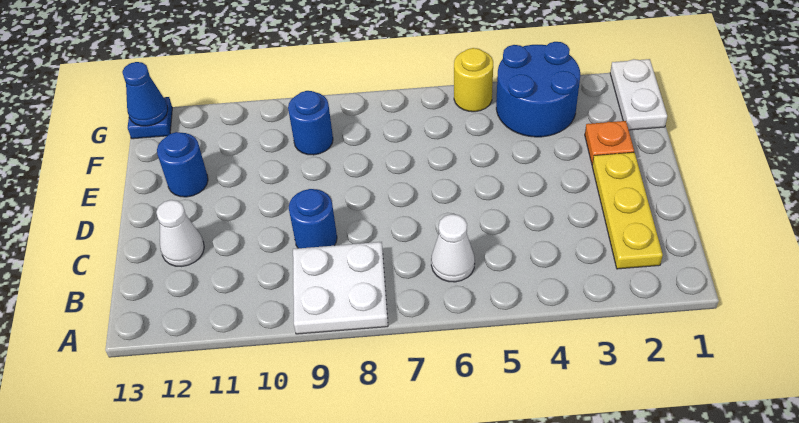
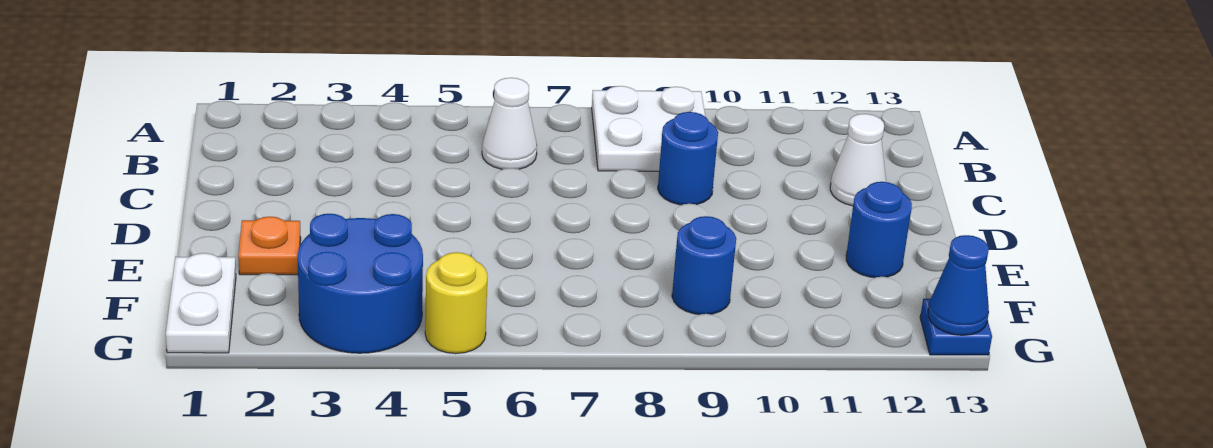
yellow 1x3 plate [592,152,663,269] -> none

